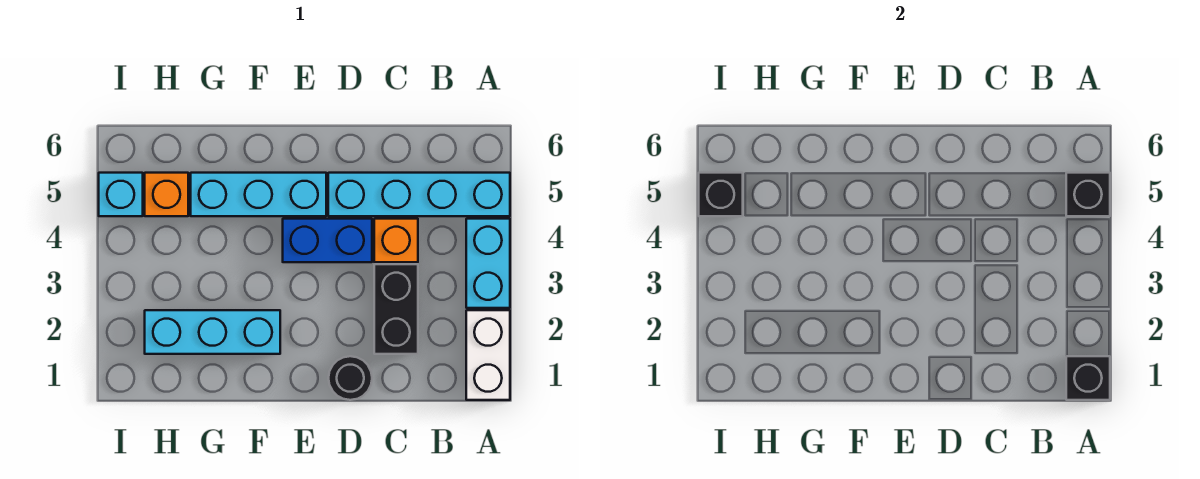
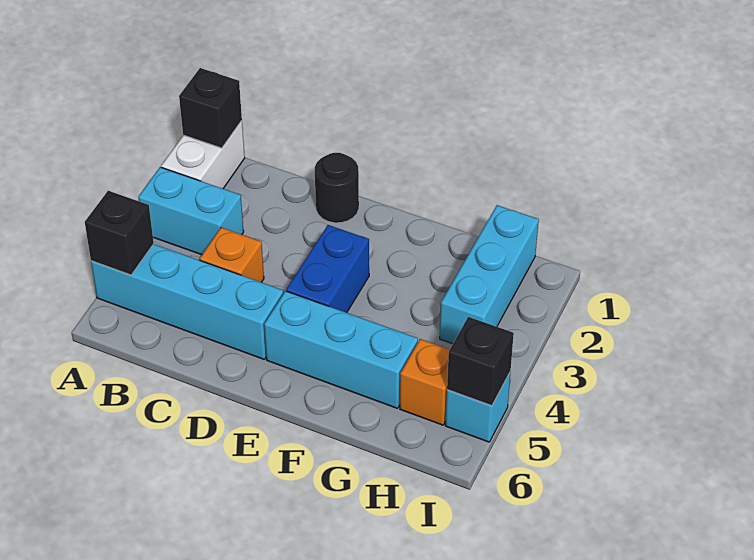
cyan 1x2 brick [466,219,510,308] -> cyan 1x2 brick turned to [138,167,244,255]
black 1x2 brick [374,264,418,354] -> none
blue 1x2 brick [283,219,372,262] -> blue 1x2 brick turned to [286,225,369,313]
cyan 1x3 brick [145,310,280,354] -> cyan 1x3 brick turned to [440,205,539,344]

